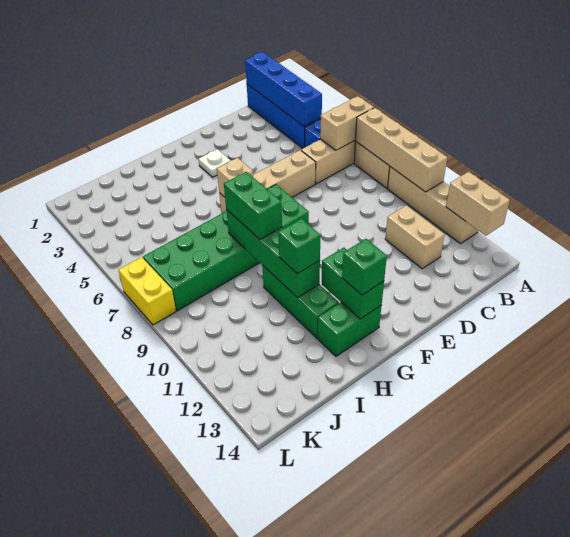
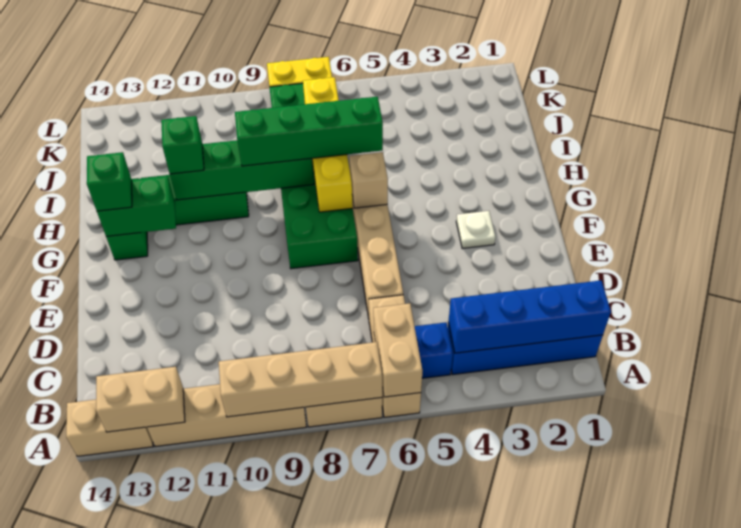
tan 1x2 brick [385,205,445,269] -> tan 1x2 brick moved to [66,400,153,456]
none -> yellow 1x4 brick [303,77,353,212]
green 1x2 brick [224,172,282,239] -> green 1x4 brick [235,97,383,166]

